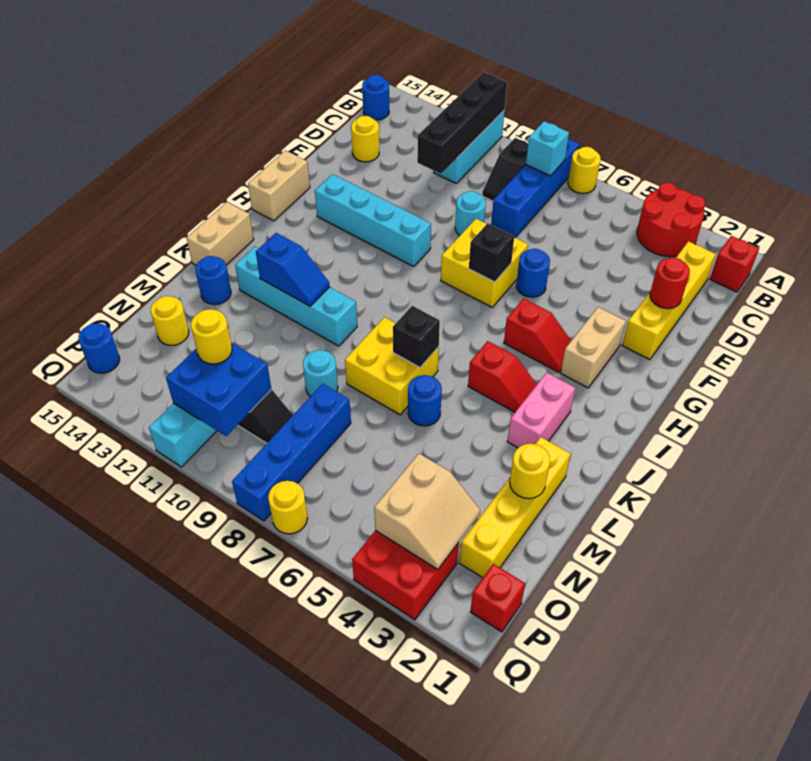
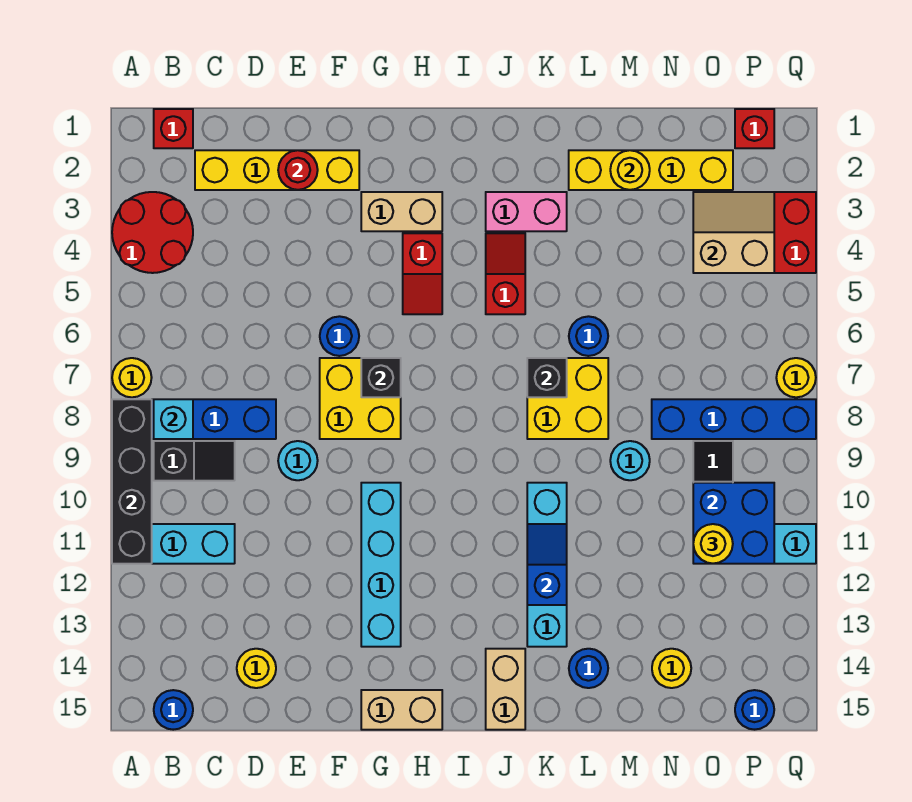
black 1x4 brick [417,72,507,174] -> black 1x4 brick turned to [112,399,152,564]
red 1x2 slope [504,298,571,372] -> red 1x2 slope turned to [403,233,442,314]
tan 1x2 brick [187,202,254,265] -> tan 1x2 brick turned to [486,649,525,730]

